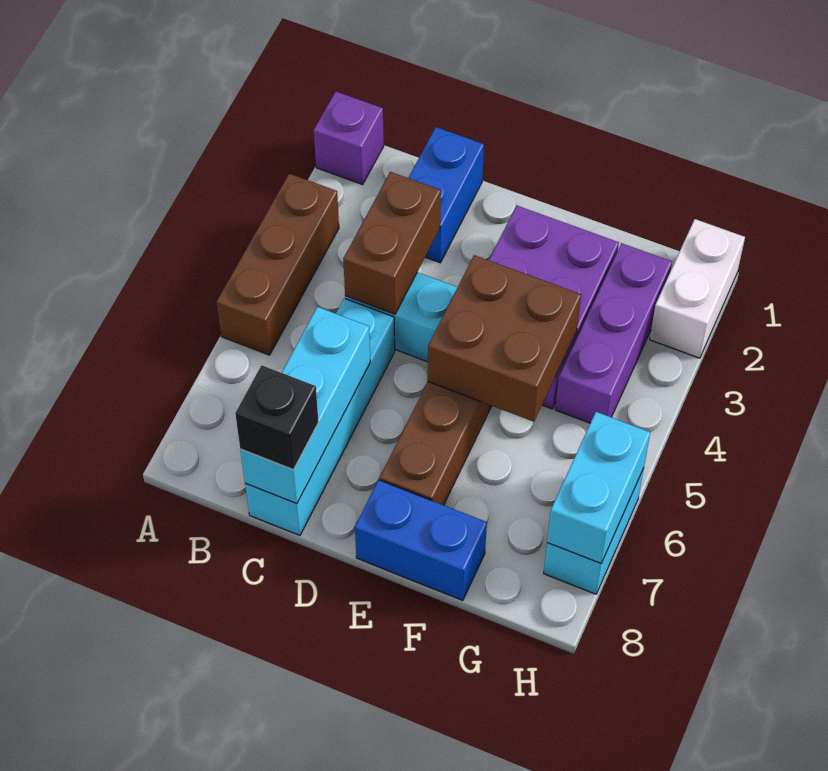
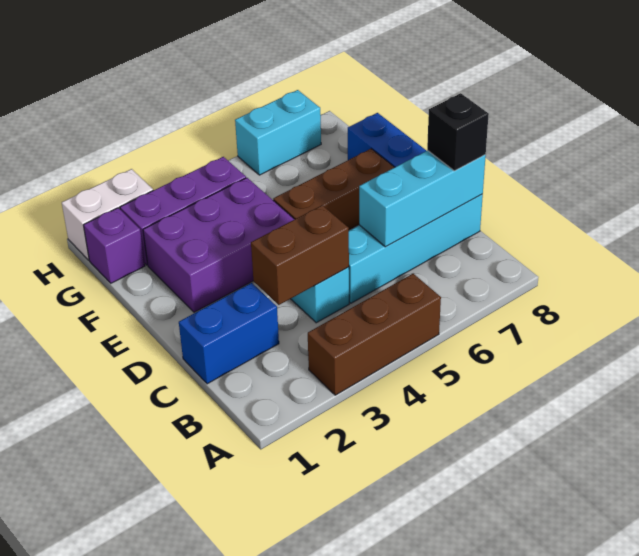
purple 1x1 brick [314,92,384,185] -> purple 1x1 brick moved to [84,208,145,283]
brown 2x2 brick [428,255,581,422] -> none
cyan 1x2 brick [547,412,650,563] -> none

